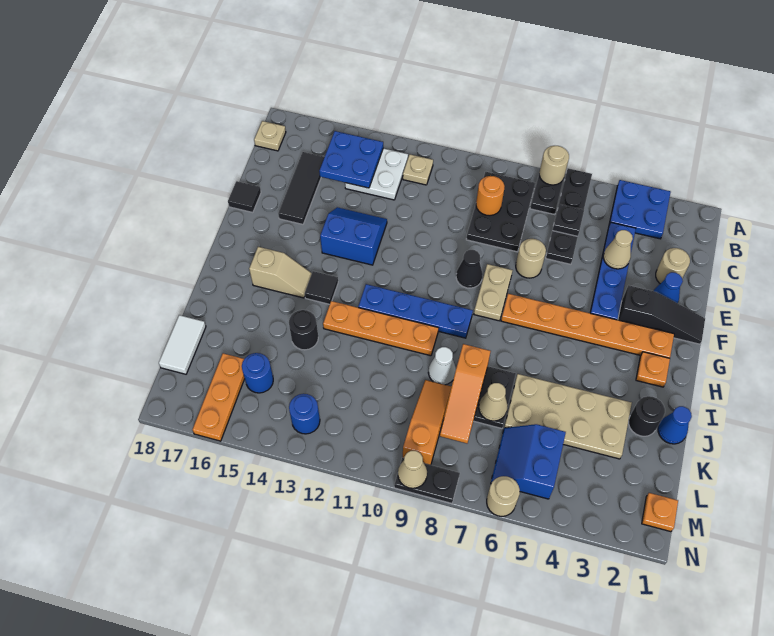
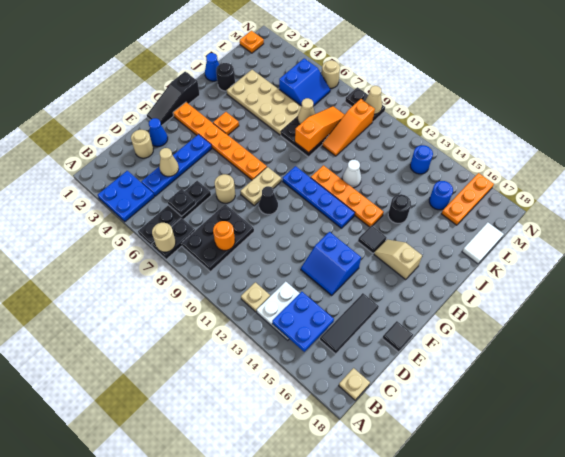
black 1x3 slope [618,285,705,344] -> black 1x3 slope turned to [147,72,200,126]
orange 1x1 plate [636,352,670,387] -> orange 1x1 plate moved to [213,112,239,135]
white 1x1 cone [428,347,456,385] -> white 1x1 cone moved to [342,160,361,188]

